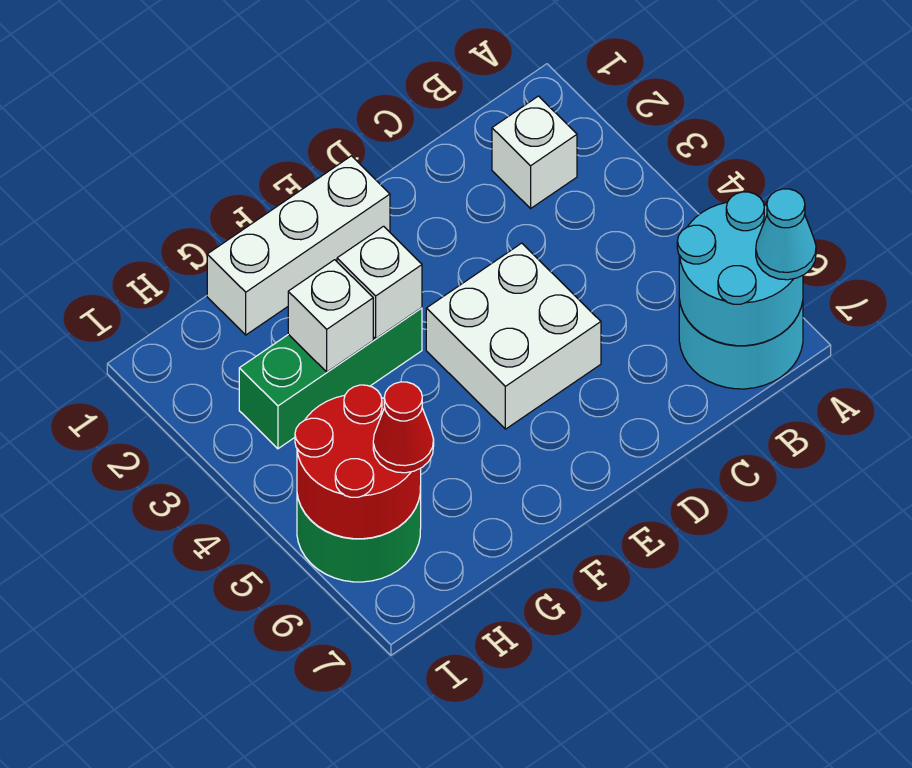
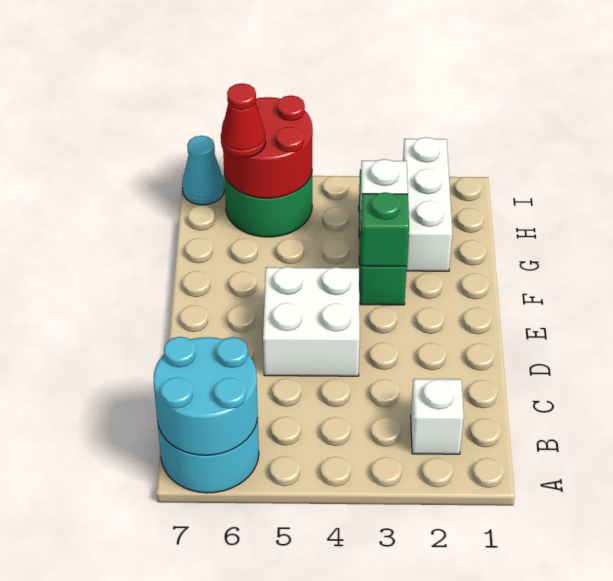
cyan 1x1 cone [756,189,816,280] -> cyan 1x1 cone moved to [182,136,224,205]
white 1x3 brick [207,156,390,335] -> white 1x3 brick moved to [403,137,452,271]
white 1x1 brick [337,226,422,339] -> green 1x1 brick [361,192,409,266]

